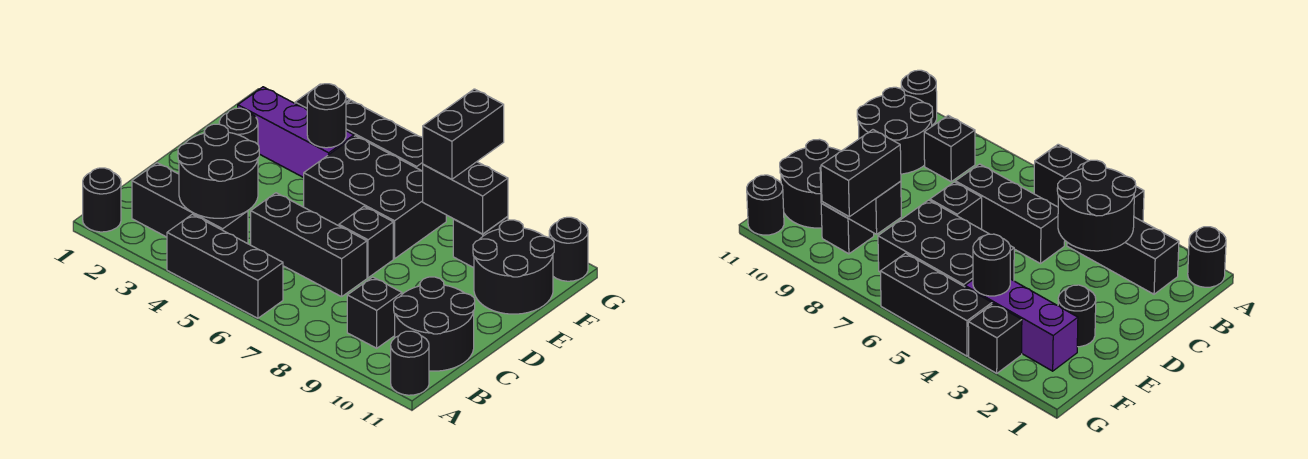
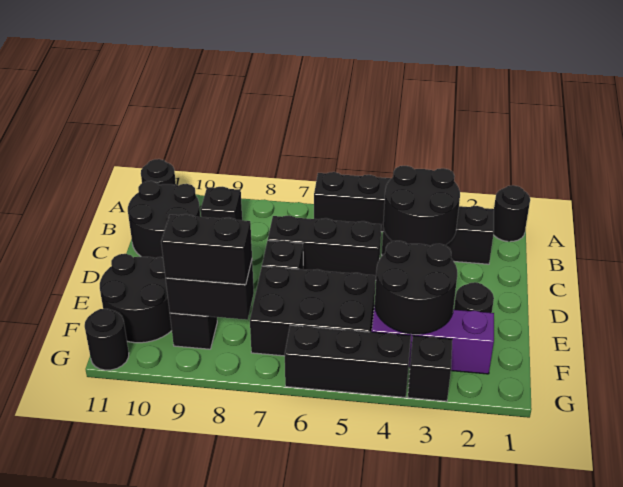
black 1x1 round brick [307,84,346,148] -> black 2x2 round brick [375,241,457,334]
black 1x2 brick [423,89,504,179] -> black 1x2 brick turned to [161,214,252,285]

